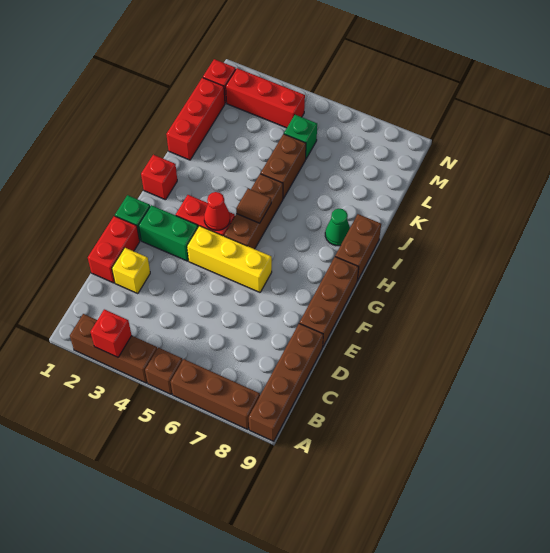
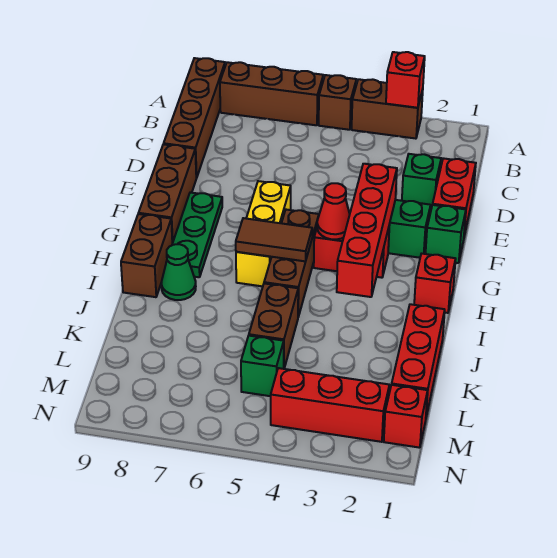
brown 1x3 brick [70,314,157,383] -> brown 1x2 brick [352,79,423,139]
yellow 1x1 brick [112,248,150,294] -> green 1x1 brick [402,154,441,210]
none -> red 1x4 brick [337,164,397,297]
yellow 1x3 brick [187,226,272,292] -> yellow 1x3 brick turned to [236,181,291,286]
none -> green 1x3 plate [172,193,222,277]
brown 1x1 tile [236,188,271,223] -> brown 1x2 tile [236,218,312,261]

